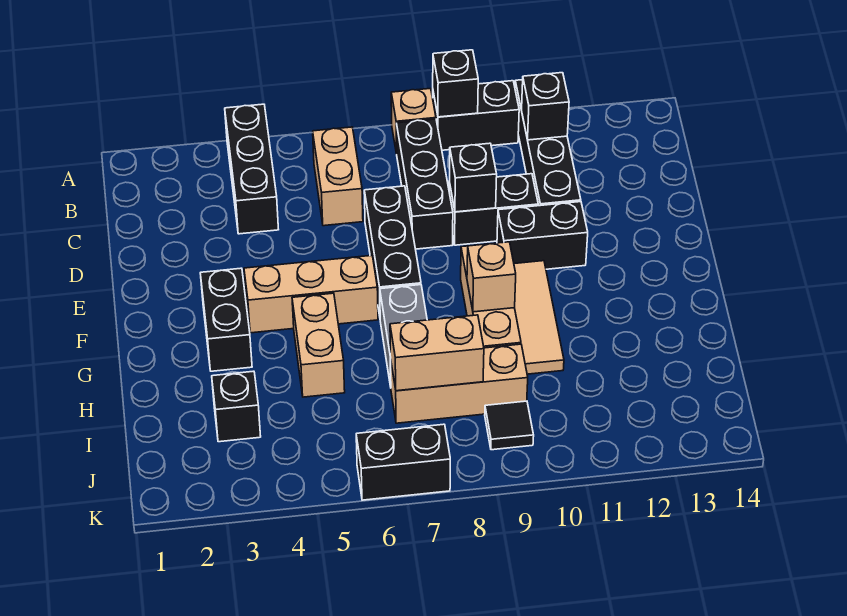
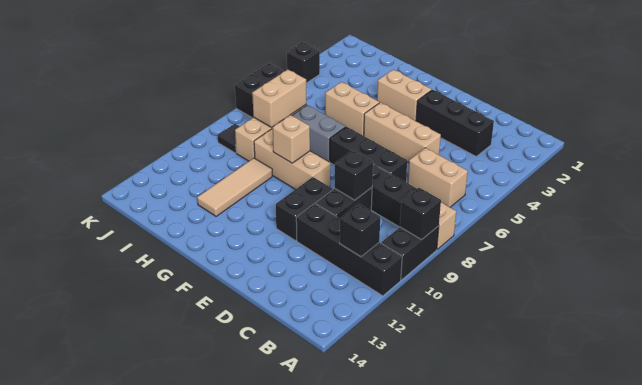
black 1x3 brick [225,104,279,234] -> black 1x3 brick moved to [416,90,494,156]
black 1x2 brick [200,268,252,371] -> tan 1x2 brick [377,70,432,121]
tan 1x3 brick [244,256,378,333] -> tan 1x3 brick turned to [364,102,441,163]
tan 1x3 tile [514,261,564,374] -> tan 1x3 tile turned to [197,158,272,217]
black 1x1 brick [212,371,261,442] -> black 1x1 brick moved to [287,42,320,83]

